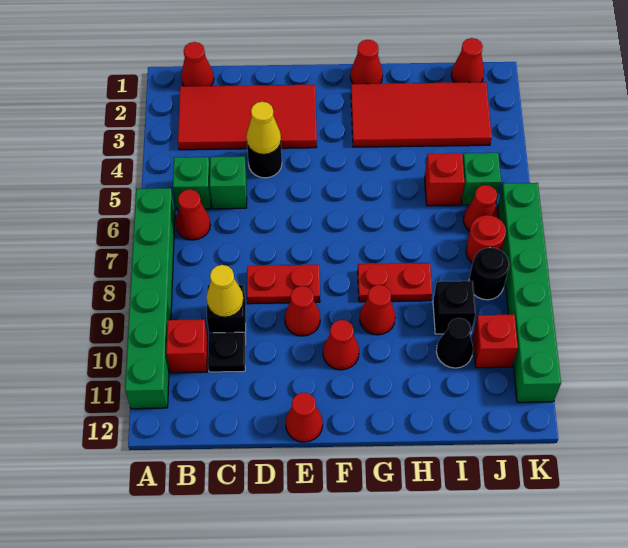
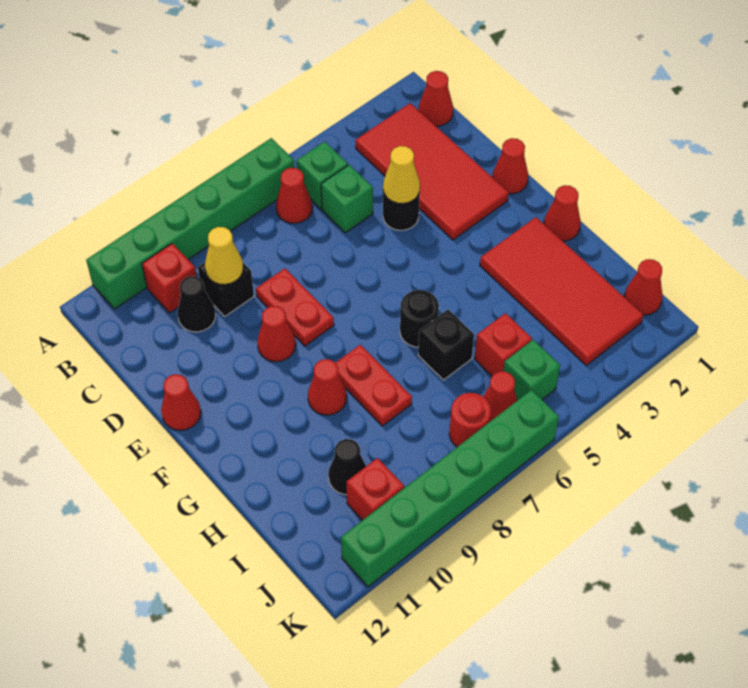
black 1x1 plate [208,332,246,372] -> black 1x1 cone [177,276,216,332]
red 1x1 cone [323,320,359,370] -> red 1x1 cone moved to [492,138,528,194]
black 1x1 brick [433,281,476,334] -> black 1x1 brick moved to [418,309,474,380]
black 1x1 round brick [469,248,509,300] -> black 1x1 round brick moved to [400,290,439,347]

